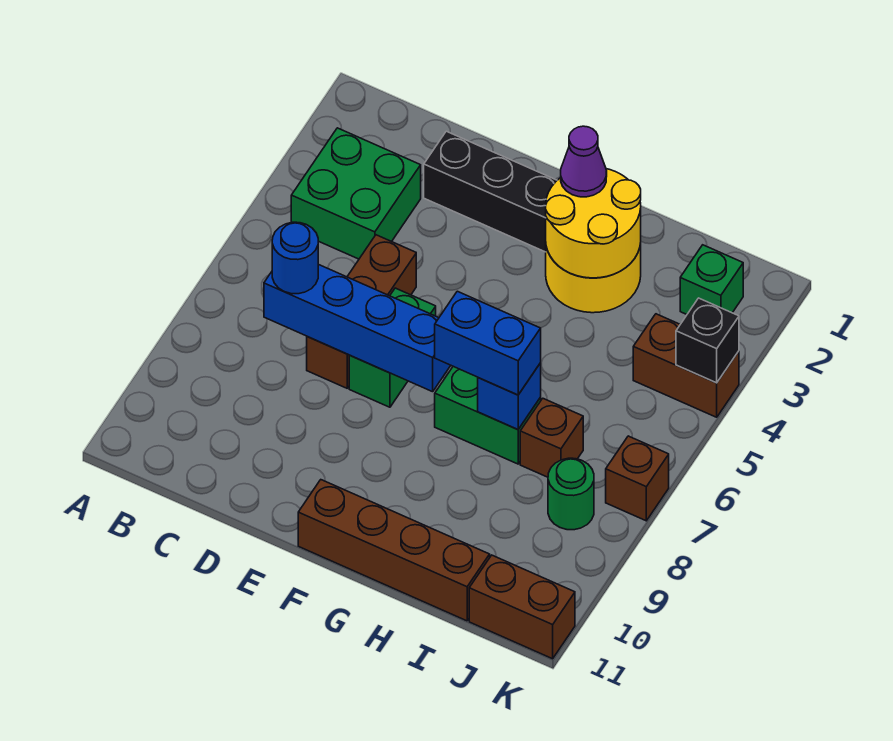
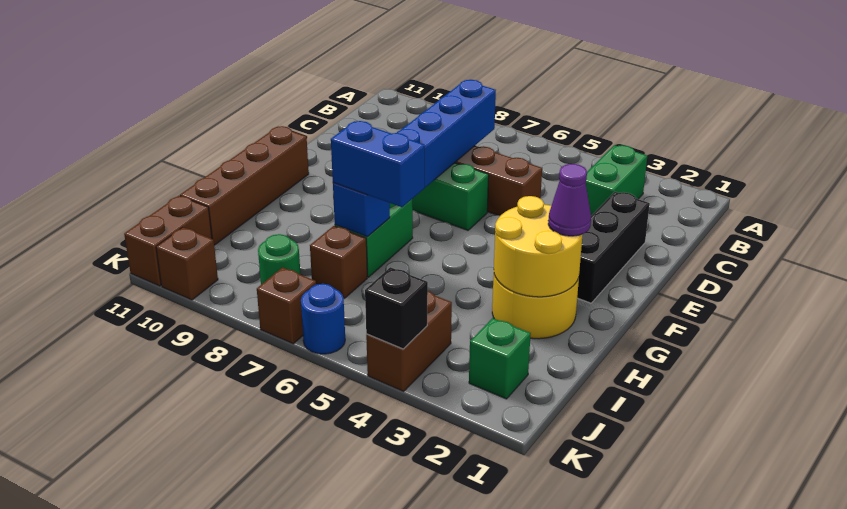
green 2x2 brick [291,128,421,259] -> green 1x2 brick [586,145,647,216]
blue 1x1 round brick [272,222,318,294] -> blue 1x1 round brick moved to [301,284,345,354]
blue 1x2 brick [435,291,541,395] -> blue 1x2 brick turned to [331,121,425,207]
none -> brown 1x1 brick [156,227,218,300]

